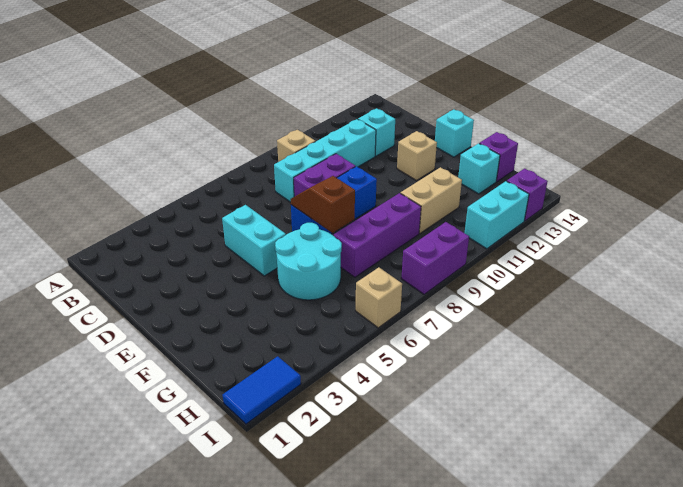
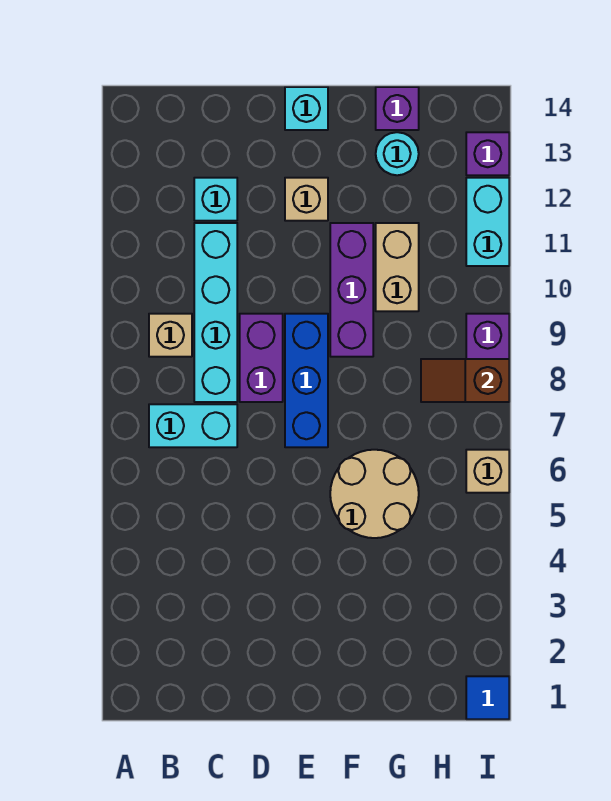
cyan 1x2 brick [222,205,286,276] -> cyan 1x2 brick moved to [149,404,237,447]
brown 1x2 slope [291,176,355,233] -> brown 1x2 slope moved to [421,359,509,402]
cyan 2x2 round brick [275,223,342,300] -> tan 2x2 round brick [330,450,419,538]
purple 1x3 brick [334,193,421,277] -> purple 1x3 brick moved to [330,223,373,357]
cyan 1x1 brick [458,143,500,194] -> cyan 1x1 round brick [376,132,419,175]
blue 1x2 tile [223,356,301,424] -> blue 1x1 tile [466,676,509,719]

